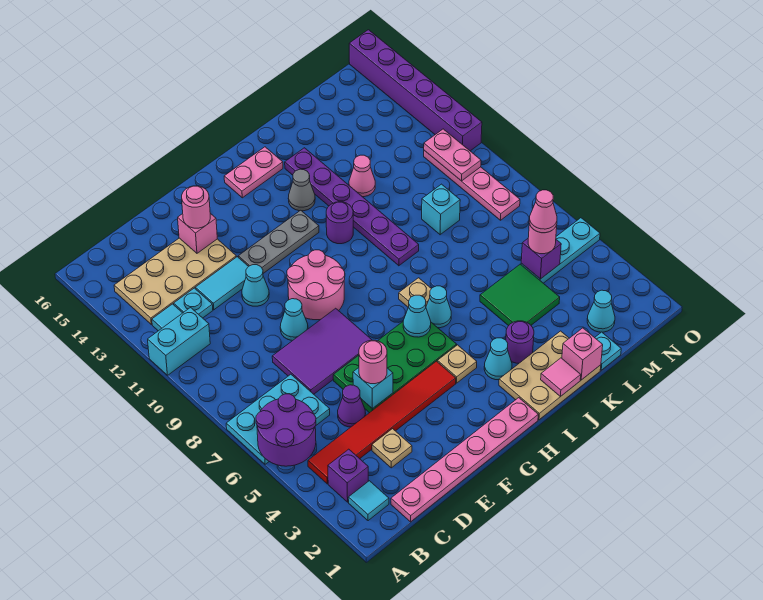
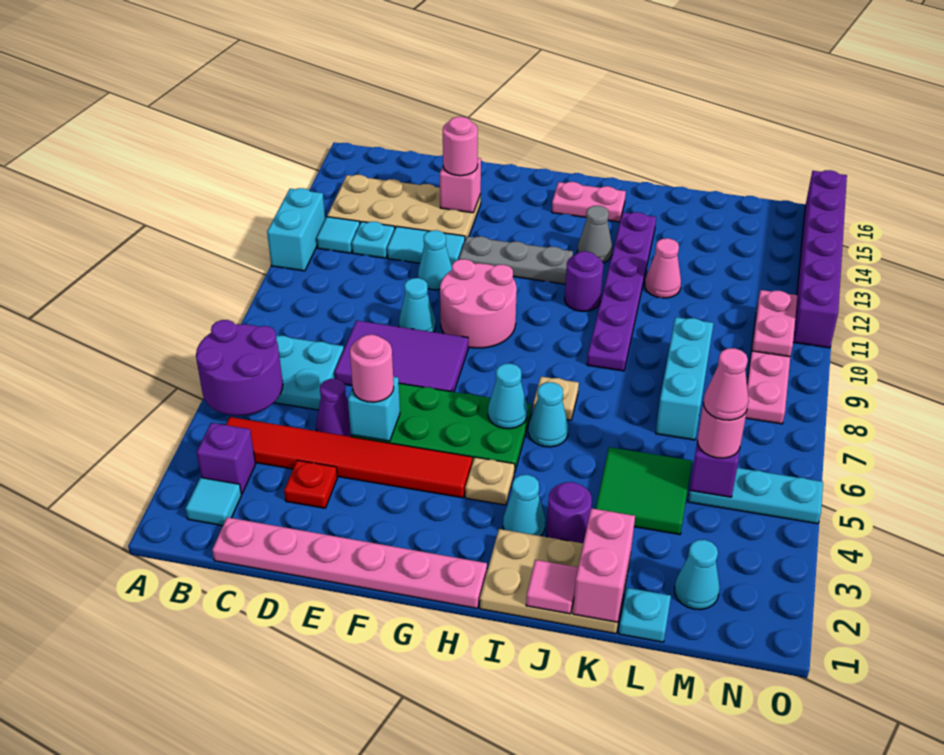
cyan 1x2 brick [148,308,210,375] -> cyan 1x2 brick turned to [267,188,325,271]
tan 1x1 plate [372,429,412,468] -> red 1x1 plate [284,460,337,508]
pink 1x1 brick [562,328,603,380] -> pink 1x2 brick [573,508,635,623]
cyan 1x1 brick [422,184,460,235] -> cyan 1x3 brick [656,317,713,440]

